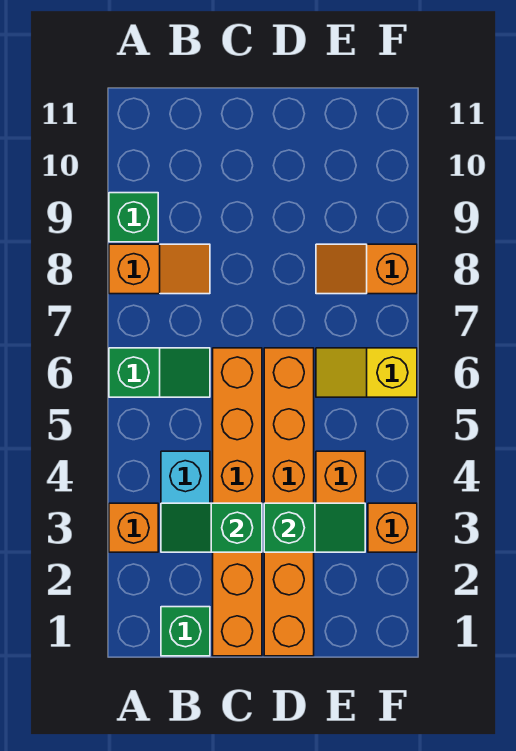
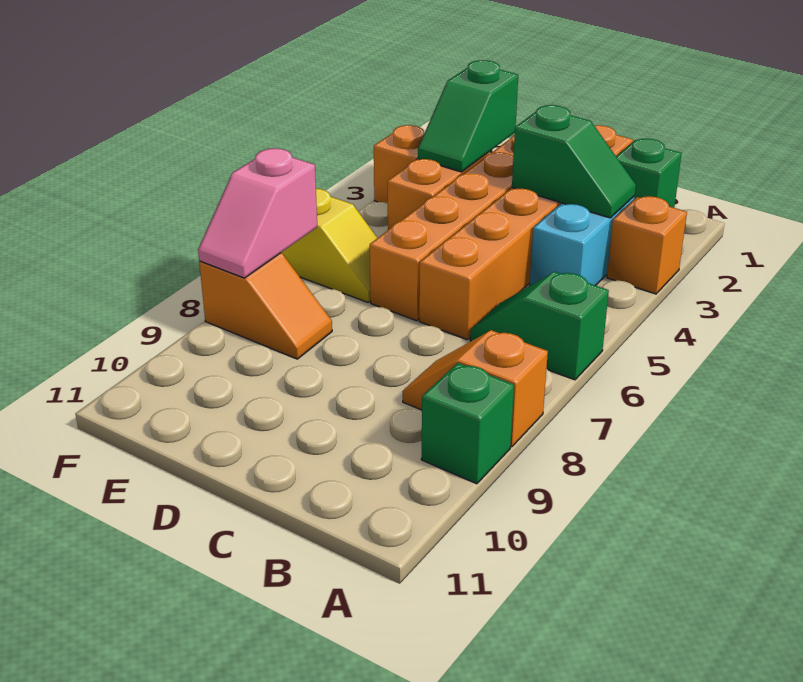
green 1x2 slope [264,503,365,552] -> green 1x2 slope turned to [418,60,518,172]
none -> pink 1x2 slope [198,148,317,278]

